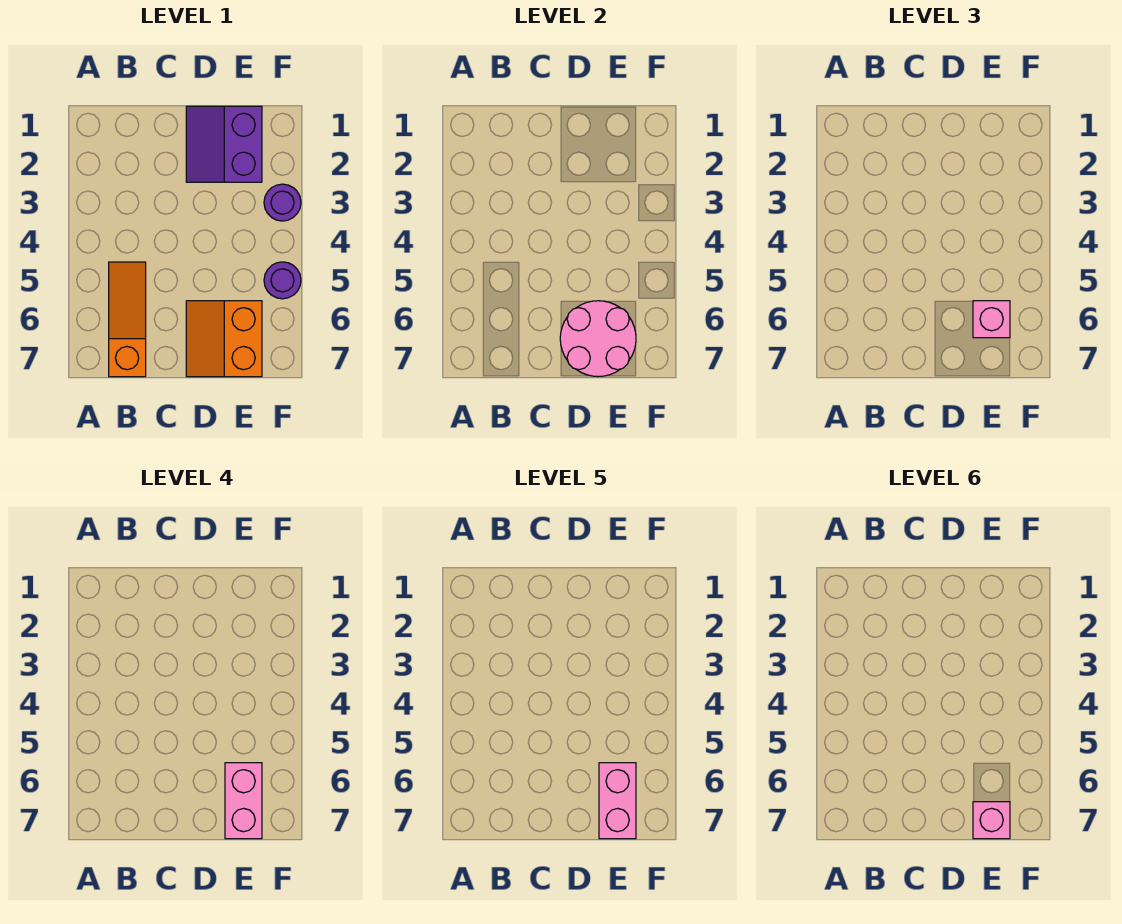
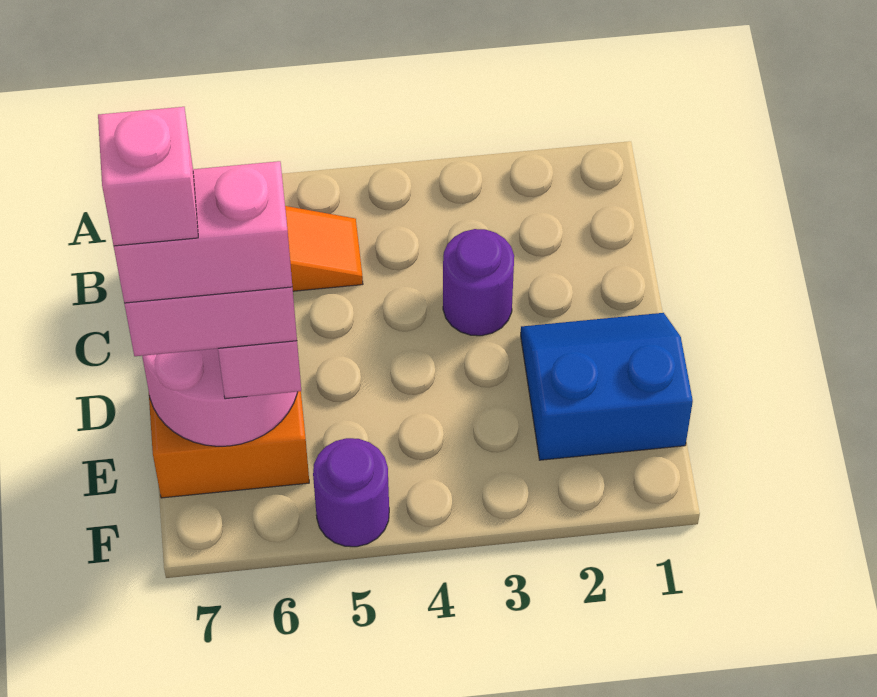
purple 2x2 slope [186,106,262,182] -> blue 2x2 slope [521,313,693,460]
purple 1x1 round brick [264,184,301,221] -> purple 1x1 round brick moved to [443,229,514,336]

